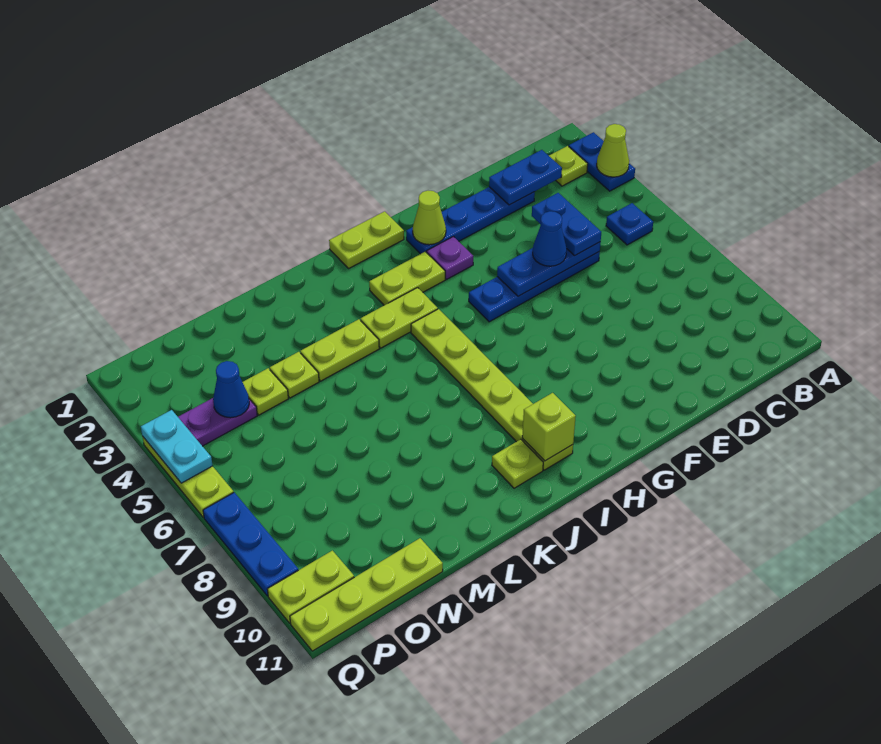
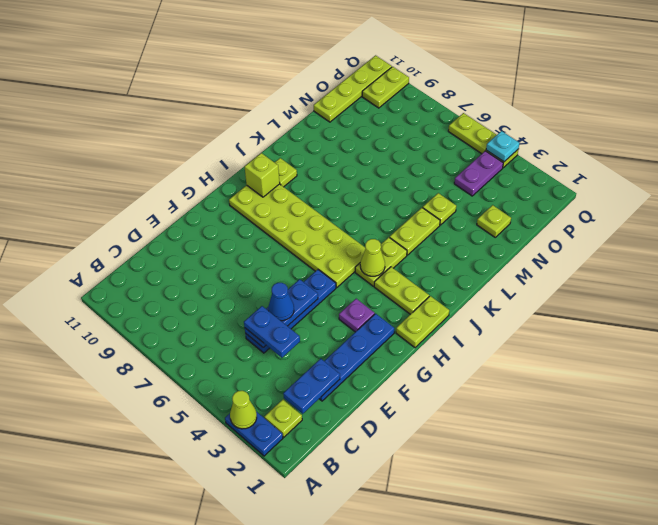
blue 1x1 plate [606,203,653,245] -> none
lime 1x1 cone [413,191,446,245] -> lime 1x1 cone moved to [360,239,385,276]
lime 1x2 plate [369,252,445,305] -> lime 1x2 plate turned to [374,267,429,314]
lime 1x6 plate [411,309,573,470] -> lime 2x6 plate [229,184,365,288]
lime 1x1 plate [243,368,288,415] -> lime 1x1 plate moved to [477,205,511,237]
blue 1x1 cone [213,361,249,418] -> none
cyan 1x2 plate [141,410,213,483] -> cyan 1x1 plate [486,131,519,162]
blue 1x3 plate [203,492,298,596] -> none

